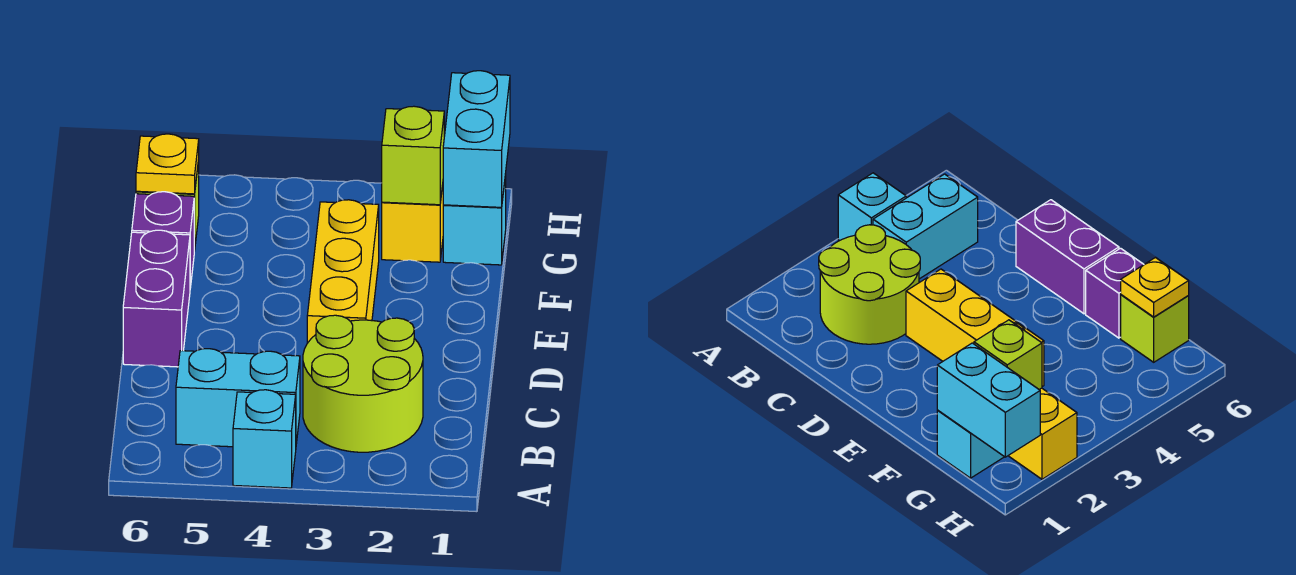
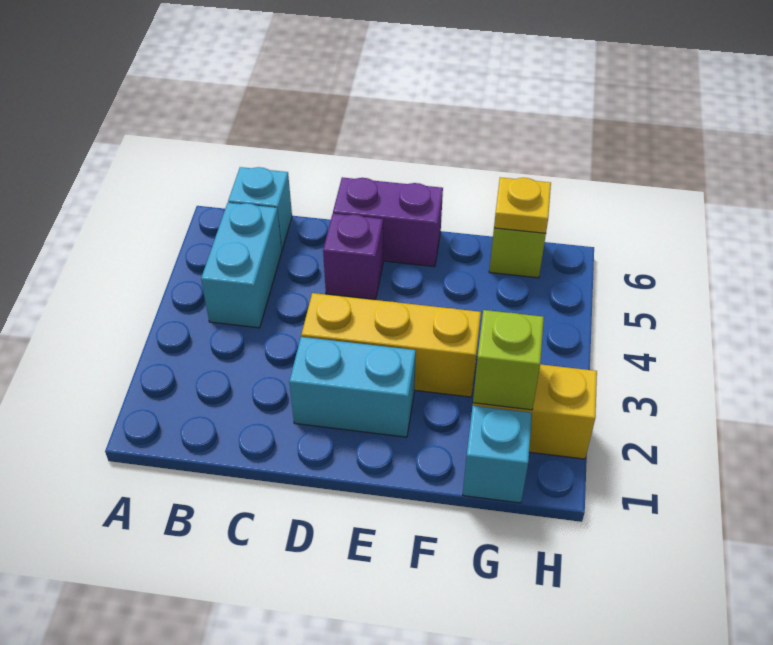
cyan 1x1 brick [233,390,296,488] -> cyan 1x1 brick moved to [228,167,292,249]
lime 2x2 round brick [303,315,423,452] -> none
purple 1x1 brick [132,192,194,288] -> purple 1x1 brick moved to [323,214,383,299]
cyan 1x2 brick [443,71,510,207] -> cyan 1x2 brick moved to [289,337,416,437]

